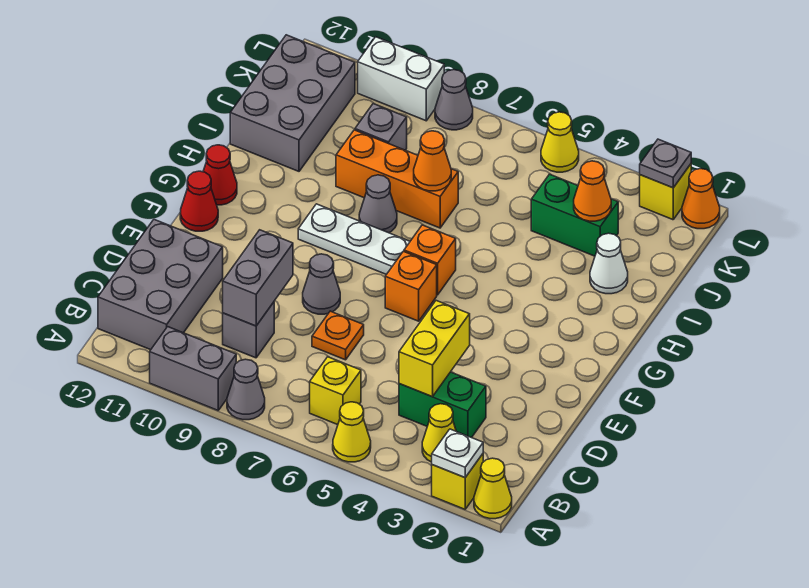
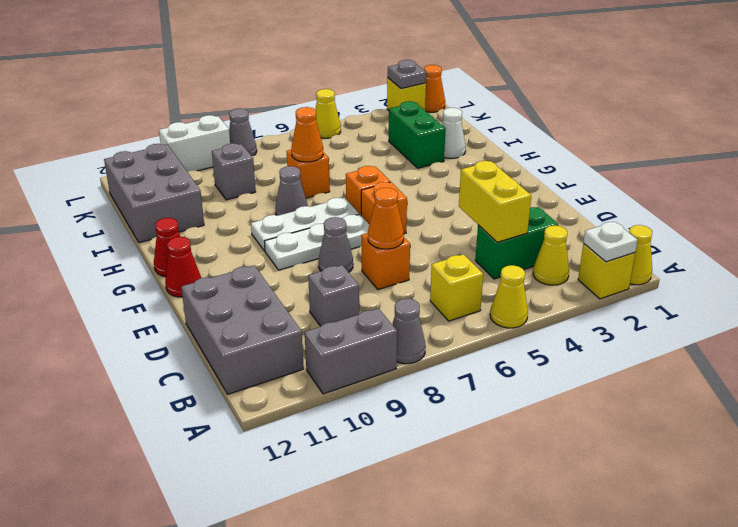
grey 1x2 brick [223,230,293,326] -> none
orange 1x1 plate [312,311,364,360] -> orange 1x1 brick [361,233,410,290]
none -> white 1x3 plate [264,214,369,270]
orange 1x3 brick [336,130,458,228] -> orange 1x1 brick [287,150,330,198]
green 1x2 brick [531,174,618,256] -> green 1x2 brick turned to [389,101,446,168]
orange 1x1 cone [574,161,611,221] -> orange 1x1 cone moved to [368,188,404,249]

